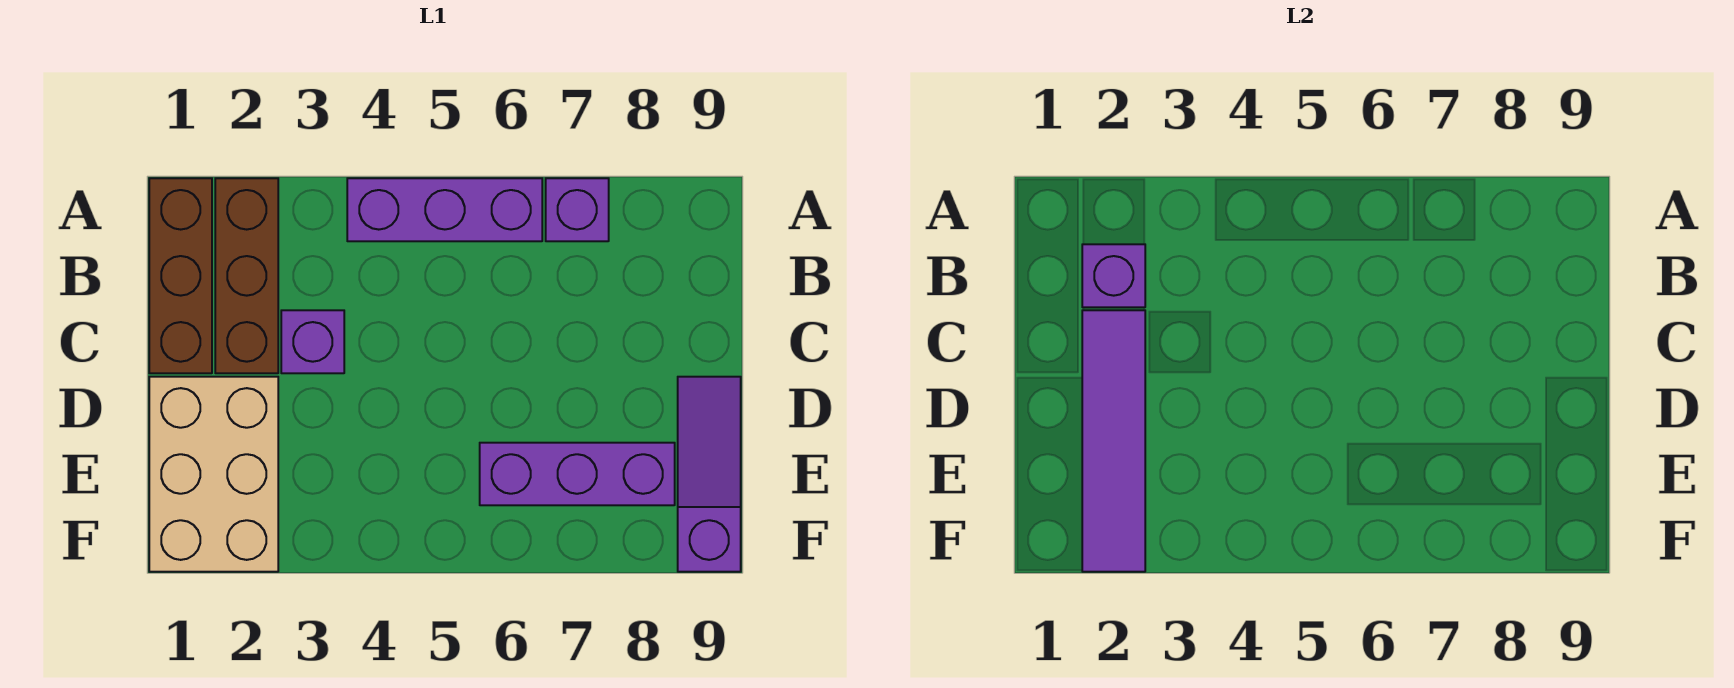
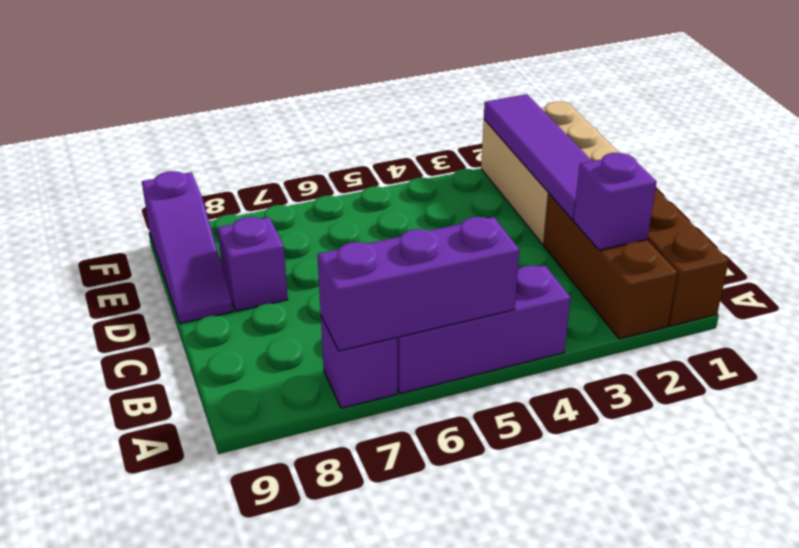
purple 1x1 brick [281,310,344,373] -> purple 1x1 brick moved to [218,217,288,311]
purple 1x3 brick [480,443,675,505] -> purple 1x3 brick moved to [317,217,519,351]

